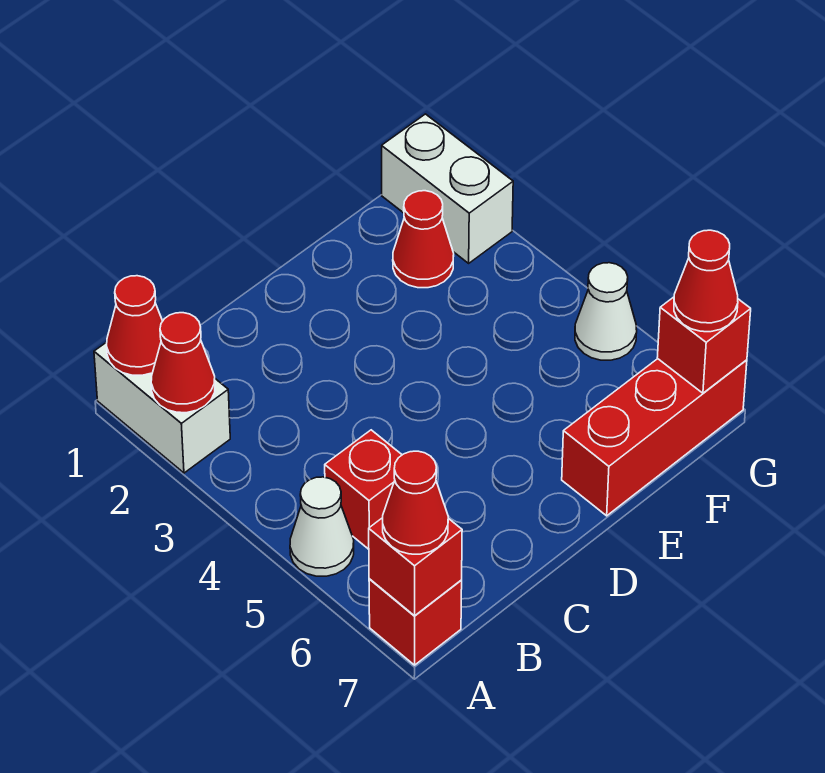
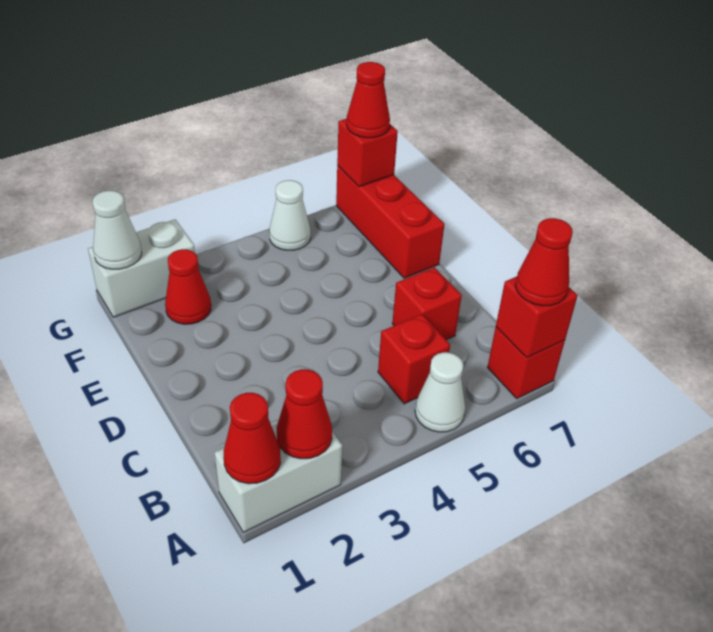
none -> red 1x1 brick [392,267,462,340]
none -> white 1x1 cone [93,191,142,269]

